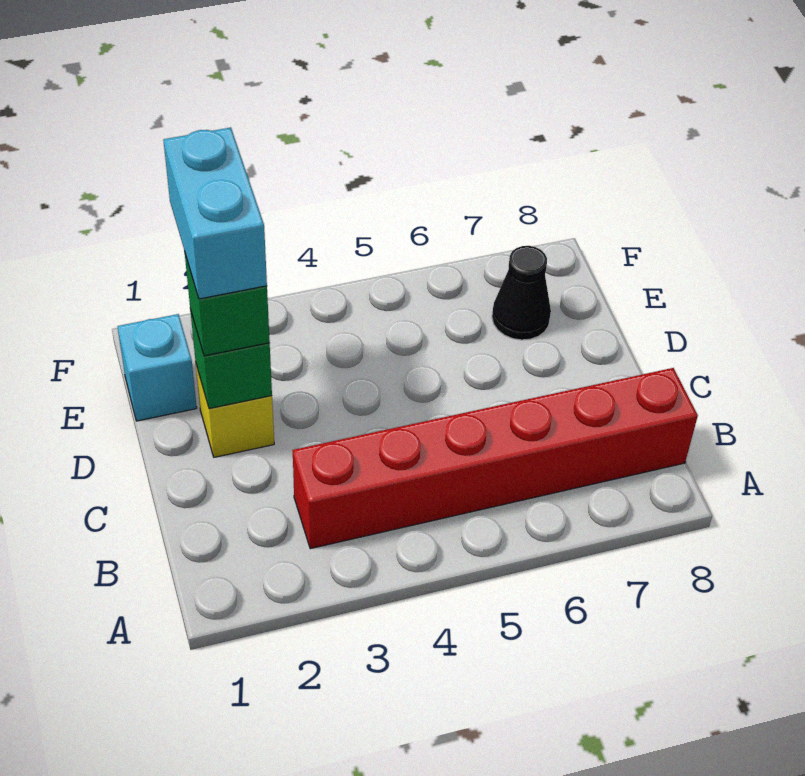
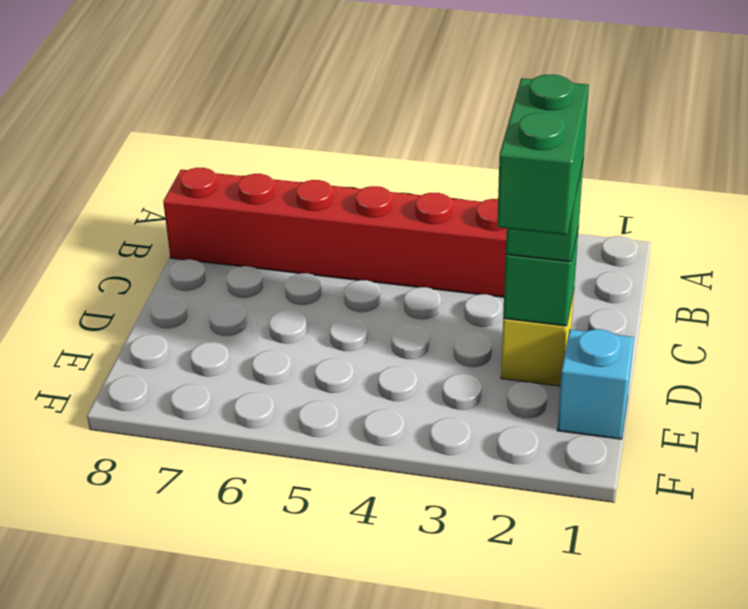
cyan 1x2 brick [163,128,267,299] -> green 1x2 brick [497,75,589,235]
black 1x1 cone [492,246,551,340] -> none

